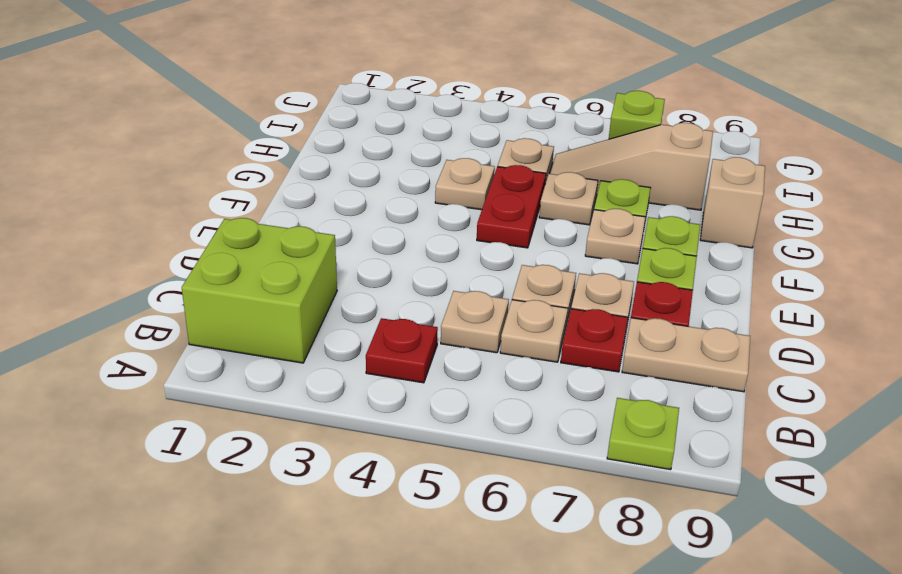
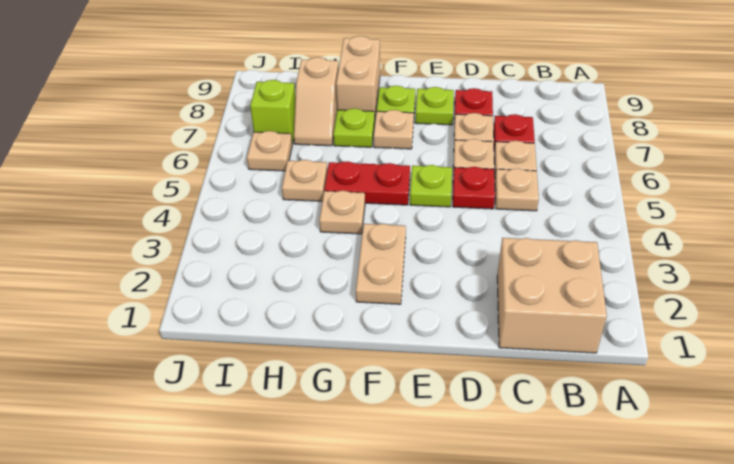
lime 1x1 plate [607,398,679,470] -> lime 1x1 plate moved to [410,165,452,207]
lime 2x2 brick [182,218,337,363] -> tan 2x2 brick [497,238,607,353]
red 1x1 plate [366,318,438,383] -> red 1x1 plate moved to [453,167,495,209]
tan 1x2 plate [622,318,750,392] -> tan 1x2 plate moved to [356,224,406,304]
tan 1x1 plate [539,172,598,225] -> tan 1x1 plate moved to [247,131,292,171]
tan 1x1 brick [700,157,765,248] -> tan 1x2 brick [336,36,380,115]
tan 1x3 slope [550,123,713,210] -> tan 1x2 slope [294,57,339,146]

